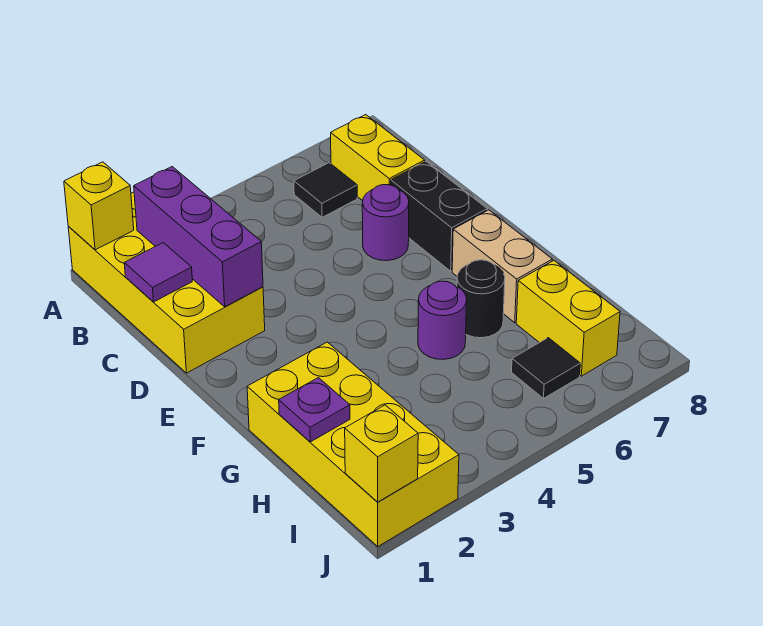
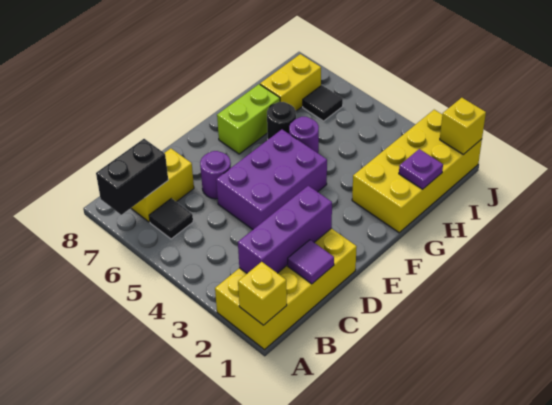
none -> purple 2x3 brick [216,130,327,229]
black 1x2 brick [391,161,487,271] -> black 1x2 brick moved to [96,139,168,215]
tan 1x2 brick [452,210,552,323] -> lime 1x2 brick [217,84,280,154]

